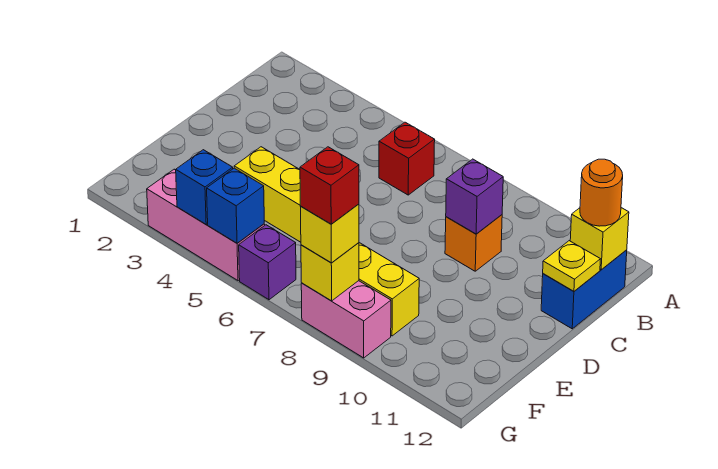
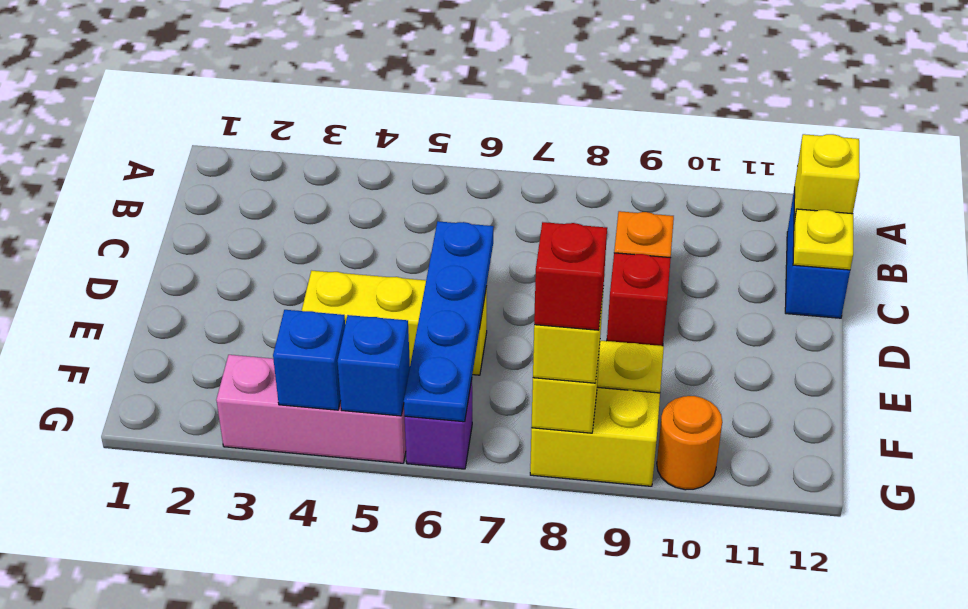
red 1x1 brick [379,122,435,195] -> red 1x1 brick moved to [607,253,671,346]
orange 1x1 round brick [580,159,623,226] -> orange 1x1 round brick moved to [657,396,722,490]
purple 1x1 brick [446,159,503,234] -> none
none -> blue 1x4 plate [404,221,494,422]
pink 1x2 brick [301,281,391,358] -> yellow 1x2 brick [530,387,660,486]

